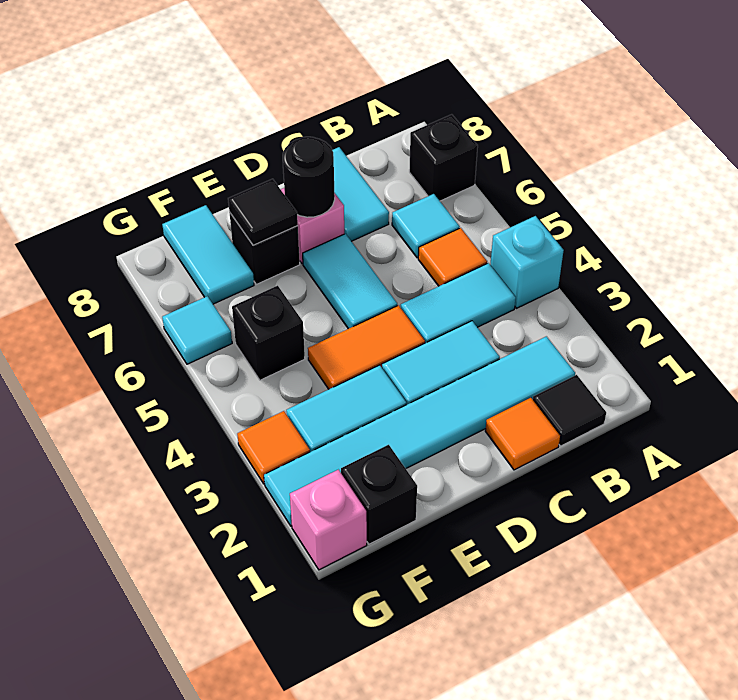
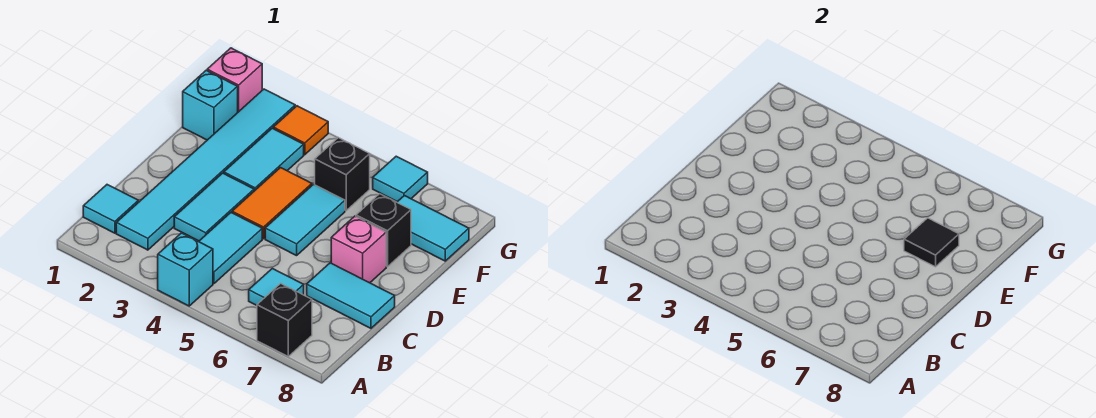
black 1x1 tile [533,375,606,446] -> cyan 1x1 tile [83,185,138,233]
orange 1x1 tile [418,228,487,286] -> none
orange 1x1 tile [485,398,560,470] -> none
cyan 1x2 tile [303,234,397,329] -> cyan 1x2 tile turned to [265,184,345,256]
black 1x1 round brick [283,137,335,217] -> none
black 1x1 brick [341,445,417,544] -> cyan 1x1 brick [183,70,238,140]

